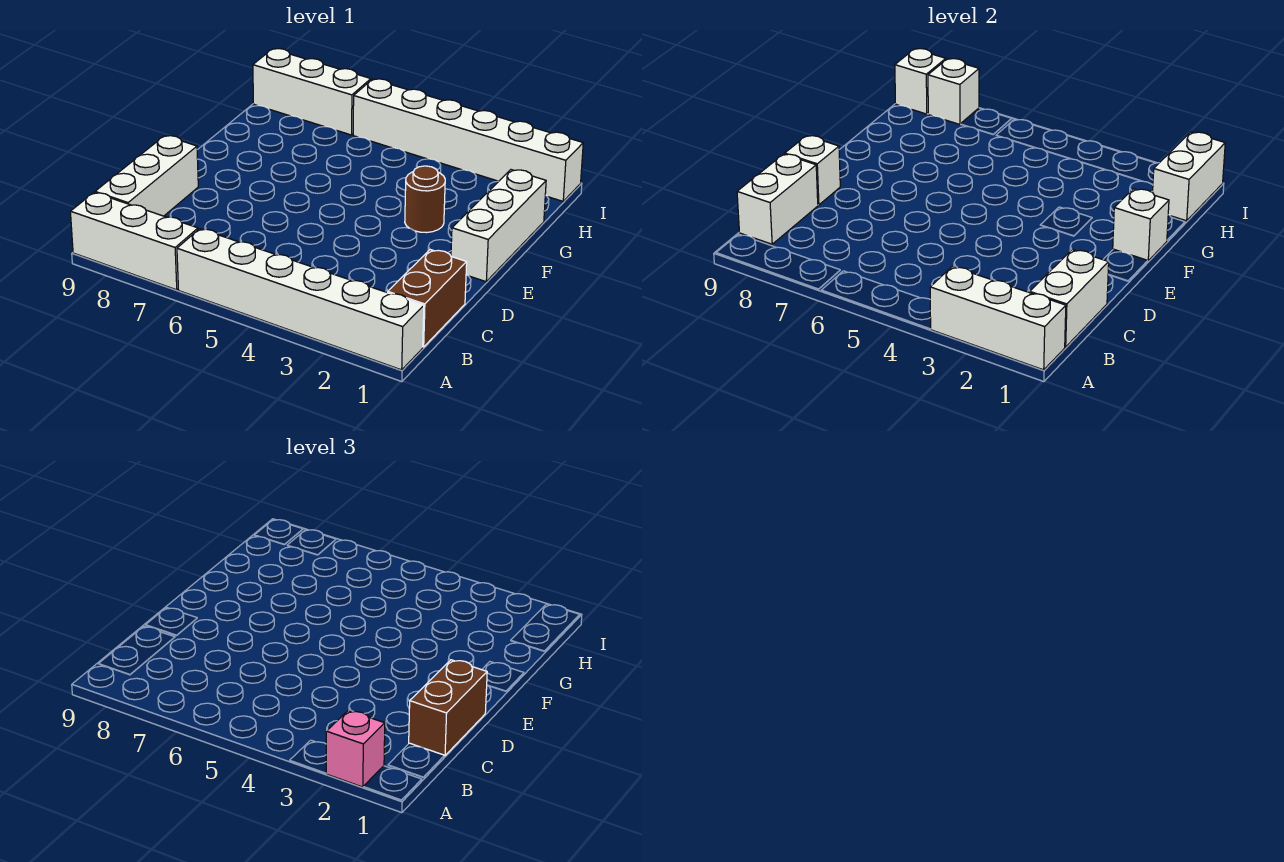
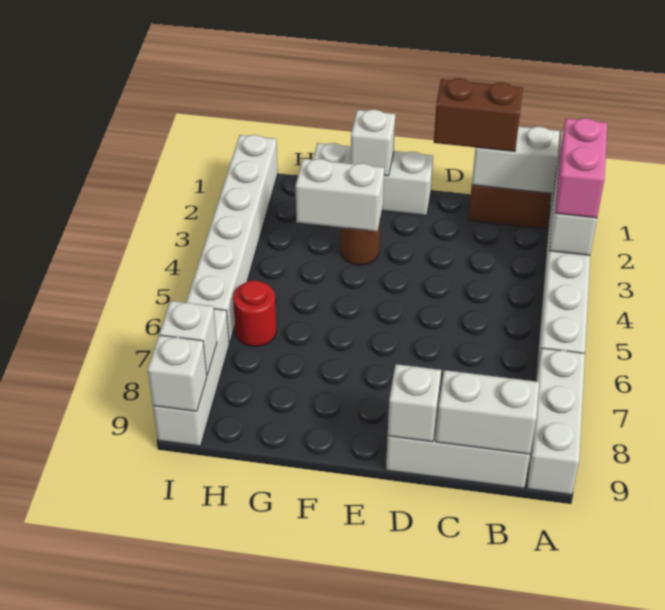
pink 1x1 brick [326,710,385,787] -> pink 1x2 brick [555,118,607,218]
white 1x2 brick [1153,132,1225,221] -> white 1x2 brick moved to [295,159,384,231]
none -> red 1x1 round brick [233,280,276,346]

